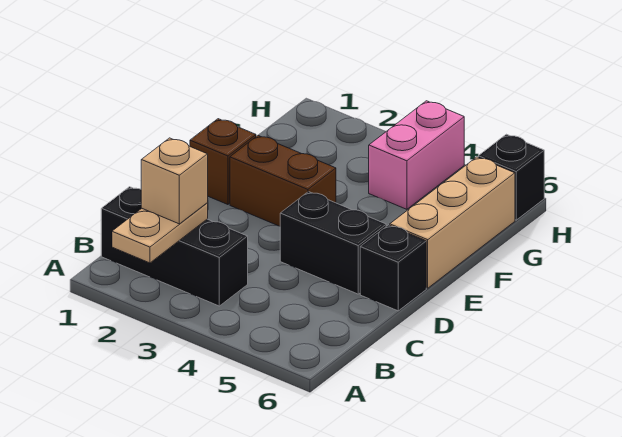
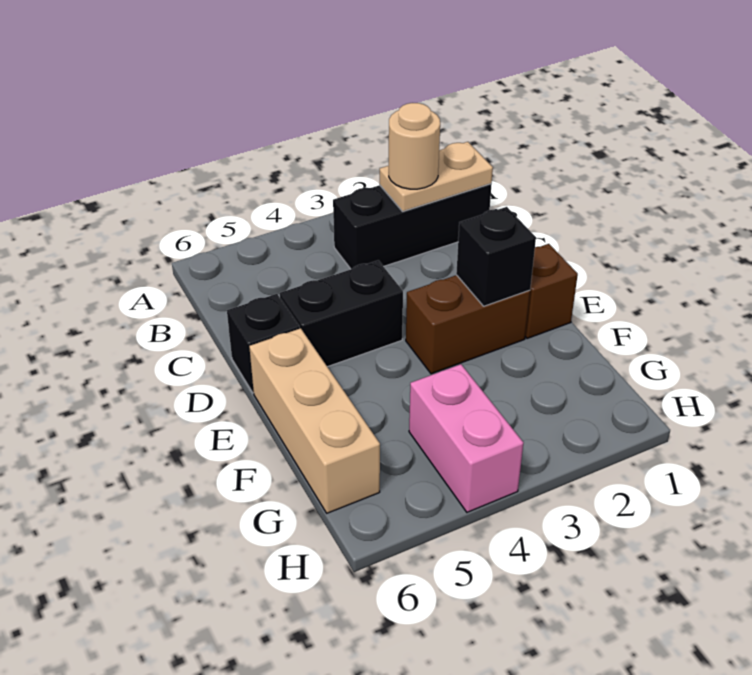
tan 1x2 plate [112,203,208,263] -> tan 1x2 plate turned to [380,142,493,211]
tan 1x1 brick [141,138,208,224] -> tan 1x1 round brick [389,103,440,189]
black 1x1 brick [478,134,544,220] -> black 1x1 brick moved to [456,207,536,306]

